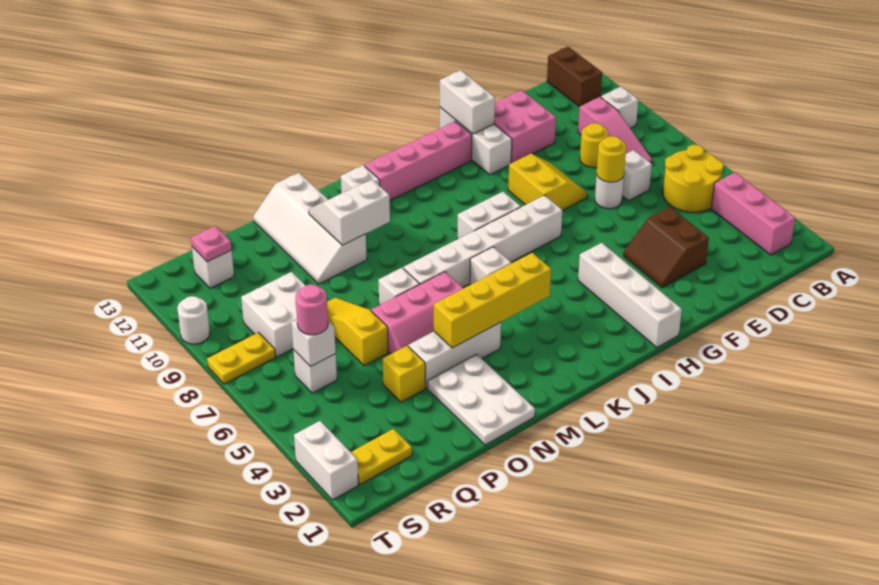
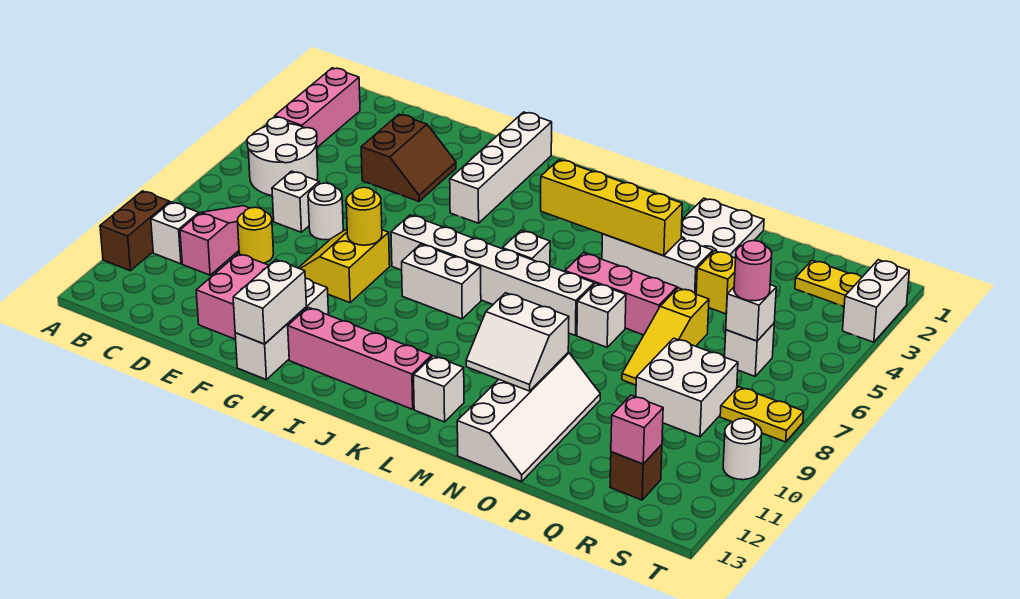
yellow 2x2 round brick [663,145,724,212] -> white 2x2 round brick [247,117,318,195]
brown 1x2 brick [547,47,602,107] -> brown 1x2 brick moved to [100,191,170,271]
yellow 1x1 round brick [597,136,626,182] -> yellow 1x1 round brick moved to [346,187,382,245]
white 1x1 brick [192,247,234,288] -> brown 1x1 brick [610,444,662,500]
pink 1x1 plate [191,226,232,262] -> pink 1x1 brick [611,395,663,464]

